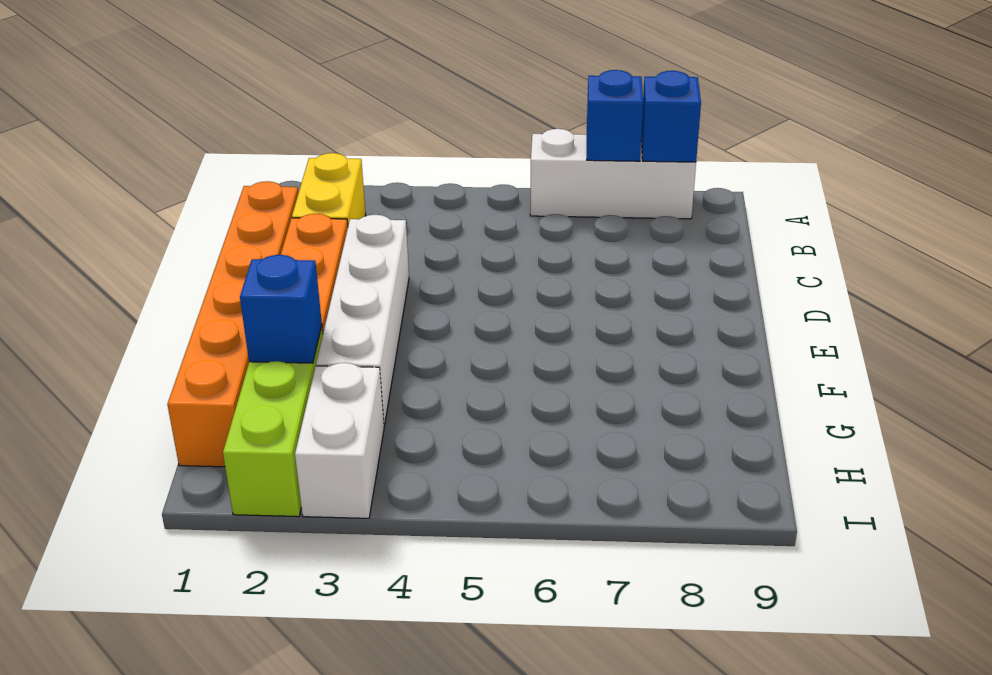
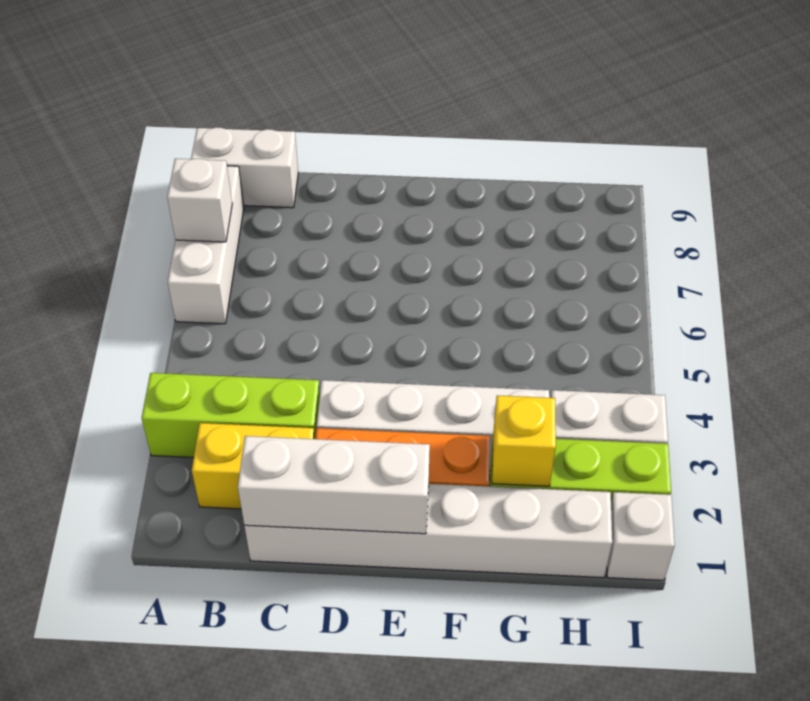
none -> lime 1x3 brick [142,373,320,458]
blue 1x1 brick [587,70,643,161] -> white 1x1 brick [167,159,232,242]
blue 1x1 brick [641,71,701,162] -> none
none -> white 1x2 brick [191,127,298,208]
orange 1x6 brick [167,181,298,467] -> white 1x6 brick [245,484,612,578]
none -> white 1x3 brick [238,436,430,534]
blue 1x1 brick [240,255,322,363] -> yellow 1x1 brick [492,396,556,486]
none -> white 1x1 brick [607,492,675,580]

